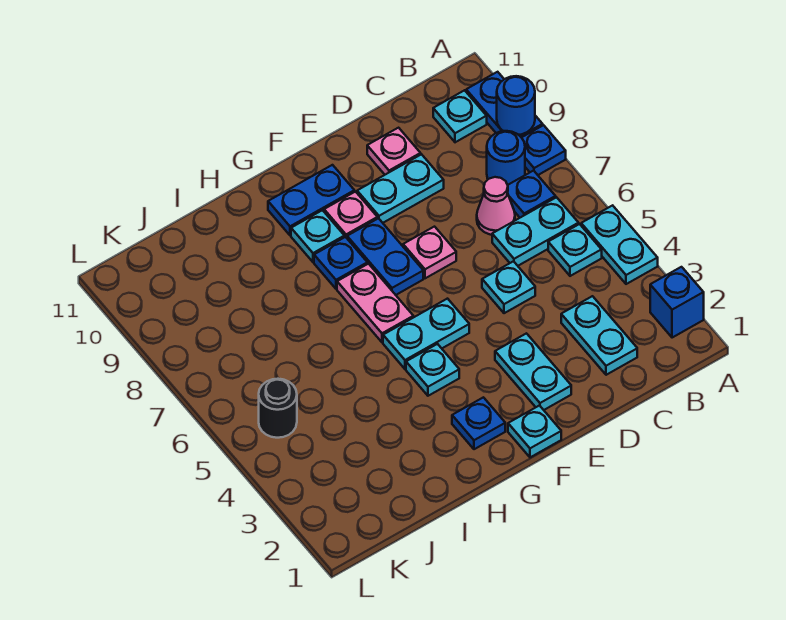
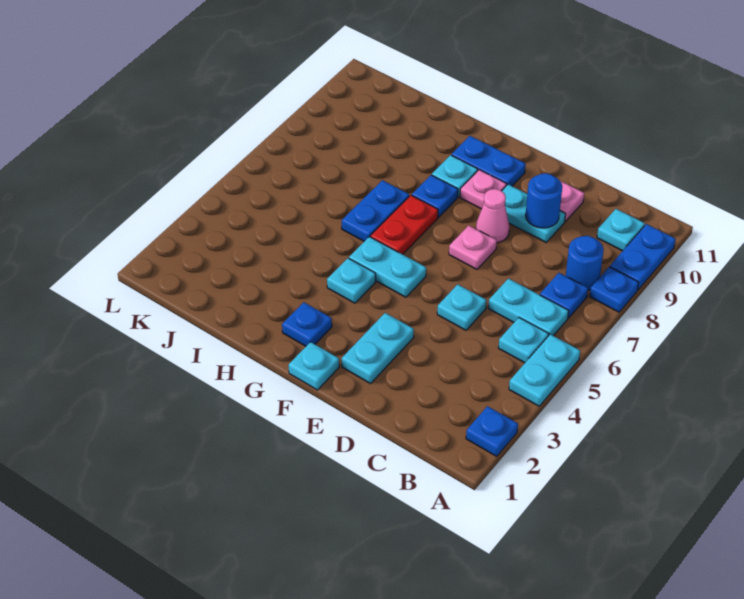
blue 1x1 brick [650,267,704,338] -> blue 1x1 plate [466,406,518,456]
blue 1x1 round brick [497,76,535,135] -> blue 1x1 round brick moved to [526,173,562,228]
cyan 1x2 plate [561,296,637,375] -> none
pink 1x1 cone [477,177,515,235] -> pink 1x1 cone moved to [476,189,510,243]
blue 1x2 plate [347,218,423,295] -> blue 1x2 plate moved to [342,180,409,241]
pink 1x2 plate [337,264,413,342] -> red 1x2 plate [370,195,438,254]
black 1x1 round brick [259,379,297,438] -> none

